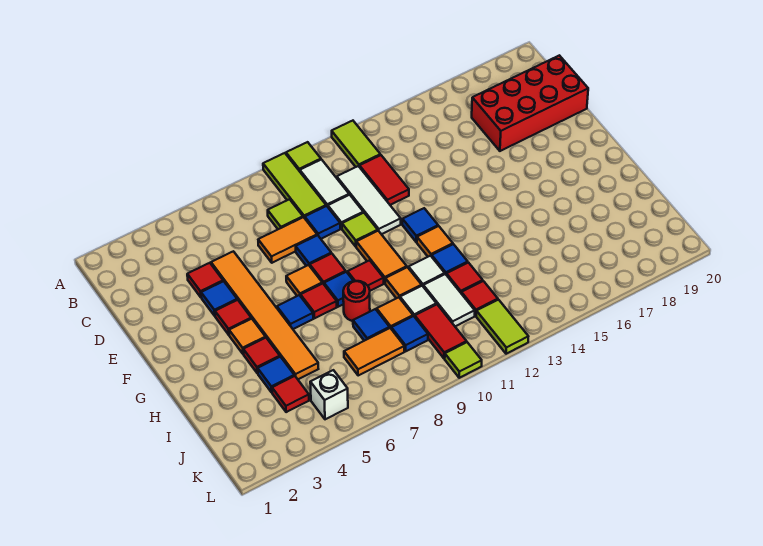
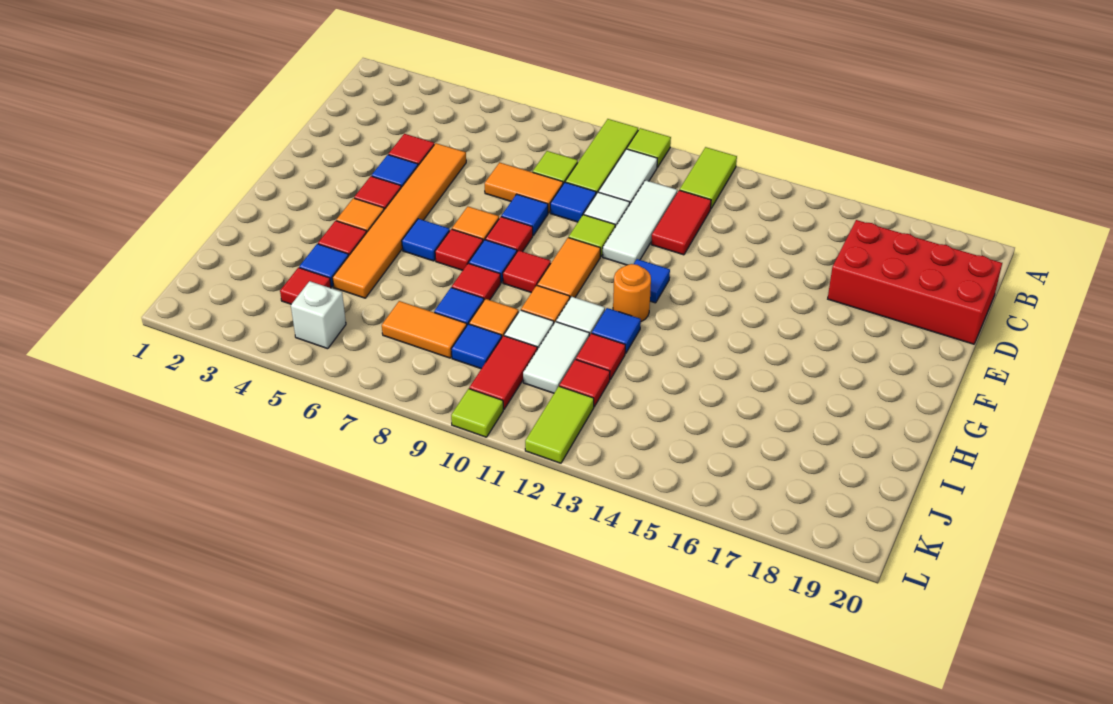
orange 1x1 tile [417,226,453,257] -> orange 1x1 round brick [613,264,651,322]
red 1x1 round brick [343,281,370,321] -> red 1x1 tile [452,263,501,300]

